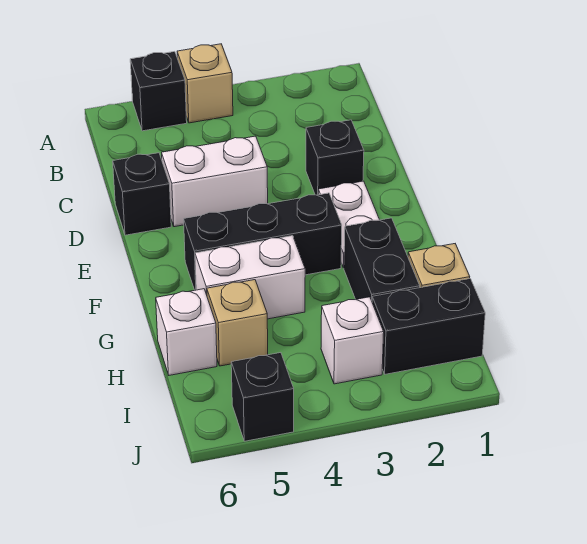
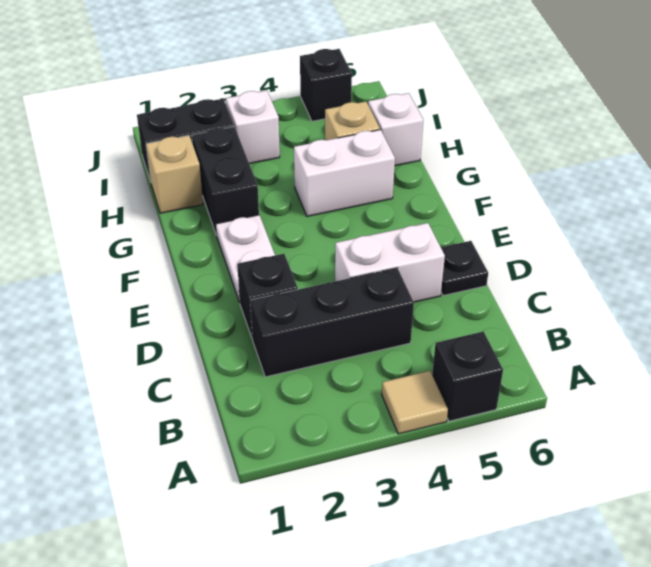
tan 1x1 brick [177,44,233,123] -> tan 1x1 tile [382,371,448,434]
black 1x1 brick [113,153,171,235] -> black 1x1 plate [441,241,488,296]
black 1x3 brick [184,193,342,290] -> black 1x3 brick moved to [250,268,414,377]

